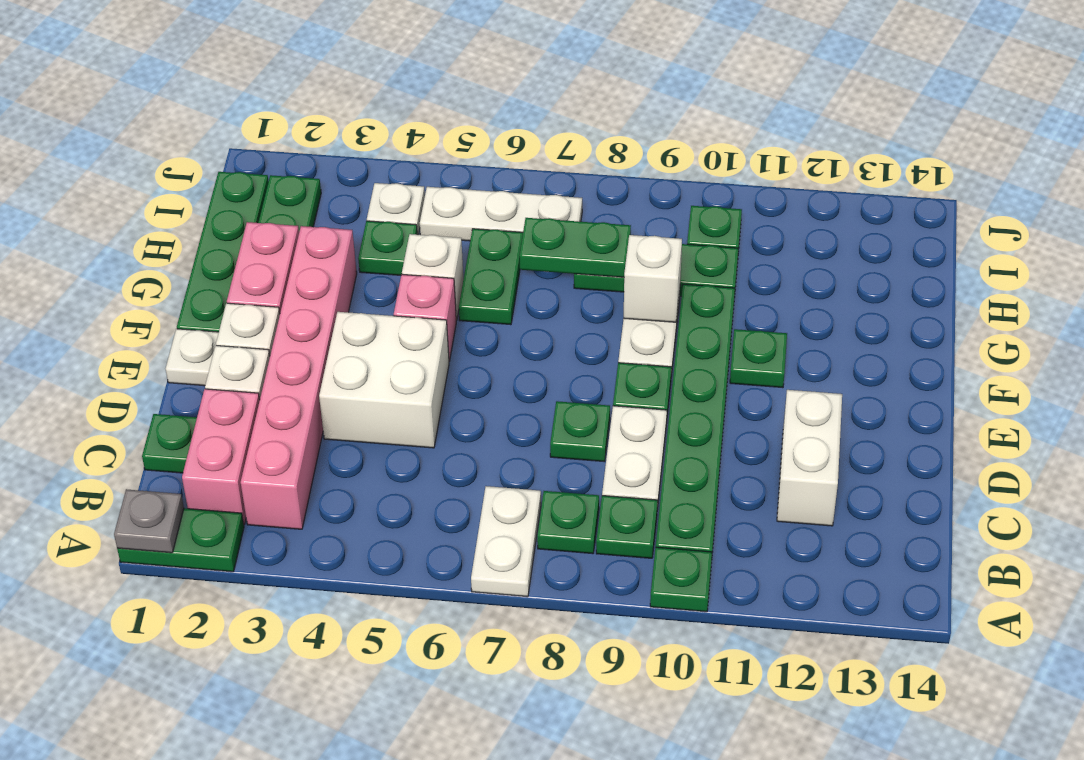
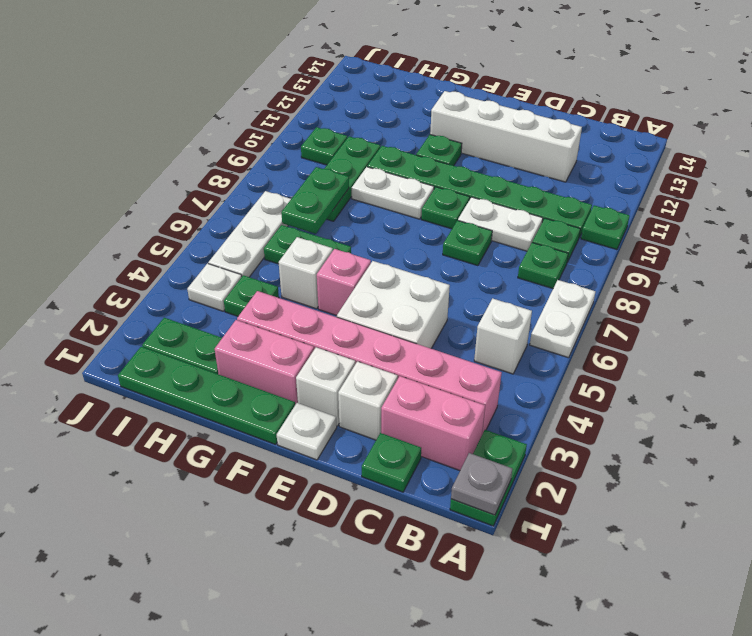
white 1x2 plate [471,486,541,597] -> white 1x2 plate turned to [530,280,596,358]
white 1x2 brick [777,390,842,526] -> white 1x4 brick [430,91,582,182]
white 1x1 brick [624,235,682,322] -> white 1x1 brick moved to [474,298,532,374]

